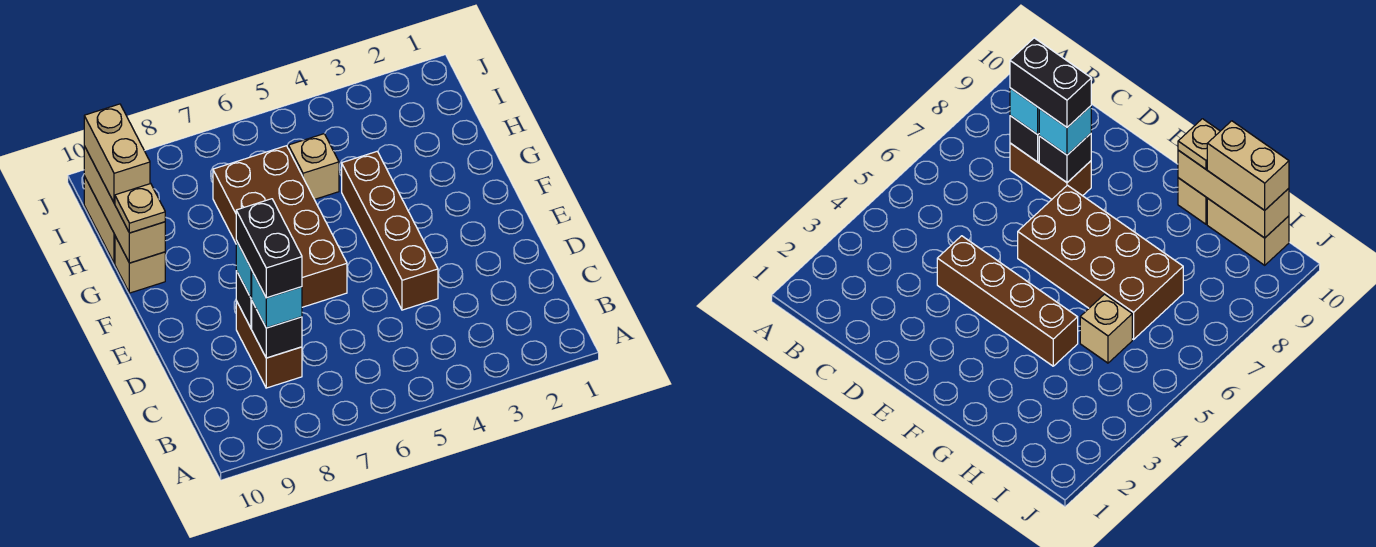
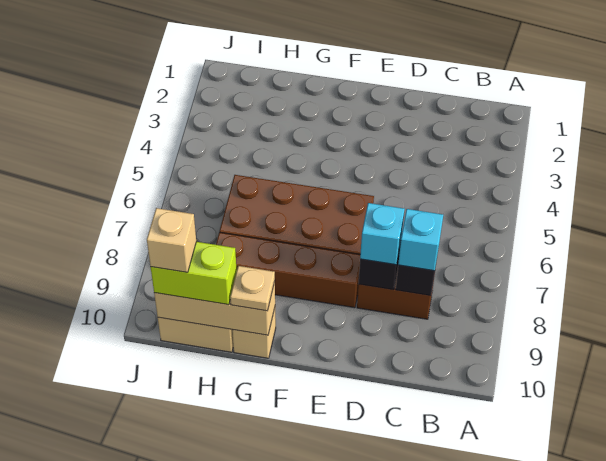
black 1x2 brick [236,199,302,298] -> none
brown 1x4 brick [342,151,438,310] -> brown 1x4 brick moved to [216,232,360,308]
tan 1x1 brick [288,134,339,199] -> tan 1x1 brick moved to [147,208,196,272]
tan 1x2 brick [84,104,150,203] -> lime 1x2 brick [151,242,237,305]

